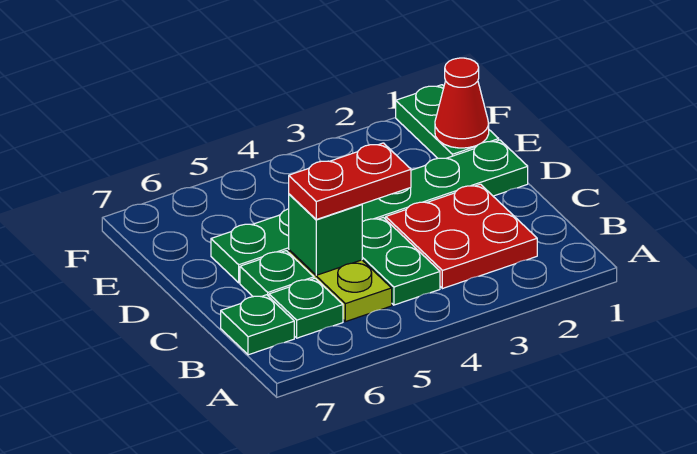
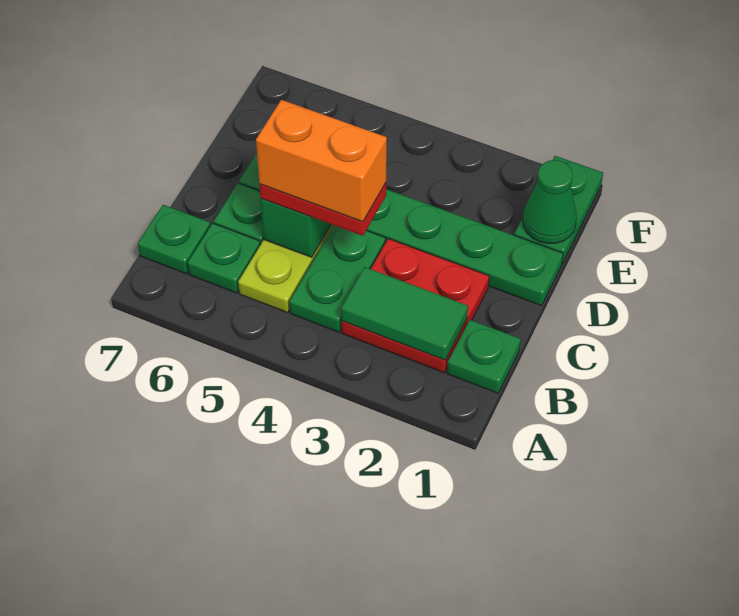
none -> green 1x1 plate [447,320,521,393]
none -> green 1x2 tile [341,267,468,360]
none -> orange 1x2 brick [256,100,387,222]
red 1x1 cone [435,58,489,148] -> green 1x1 cone [523,160,577,244]

